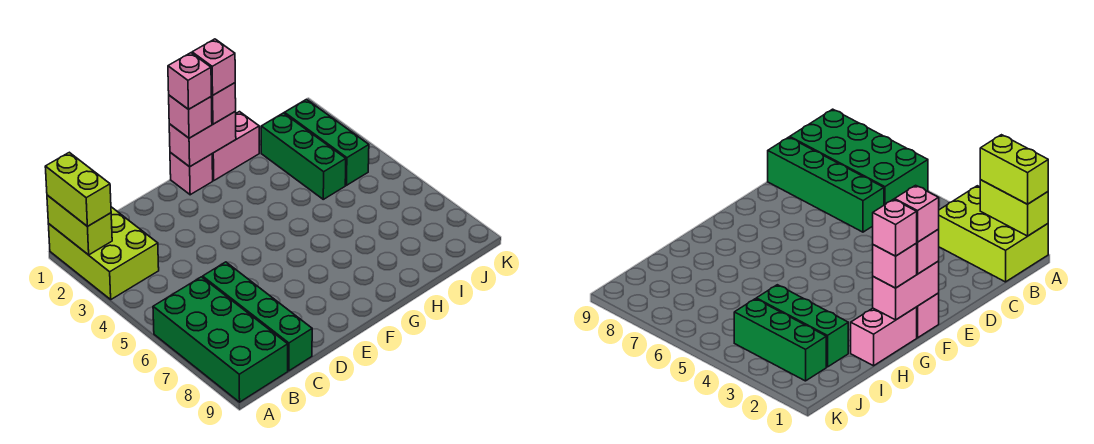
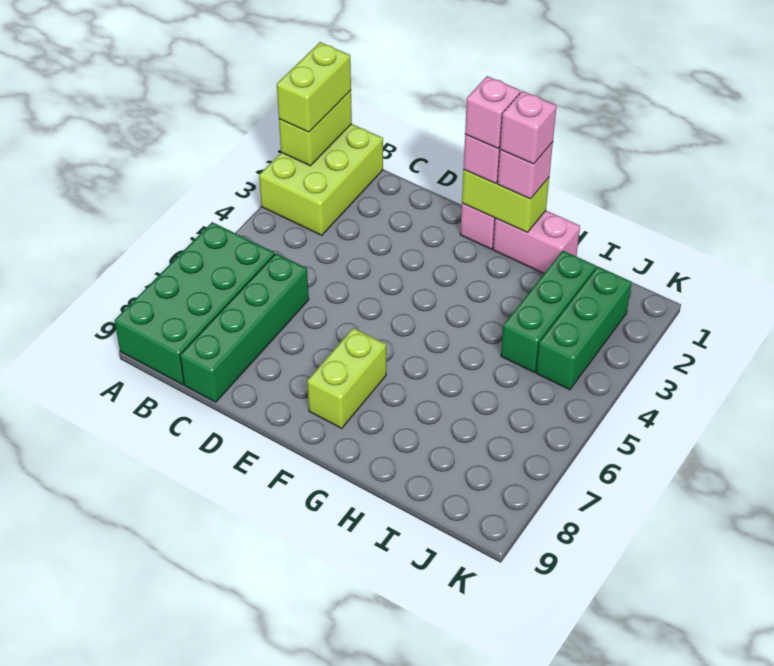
pink 1x2 brick [169,112,236,167] -> lime 1x2 brick [462,170,549,232]
none -> lime 1x2 brick [307,328,386,428]

